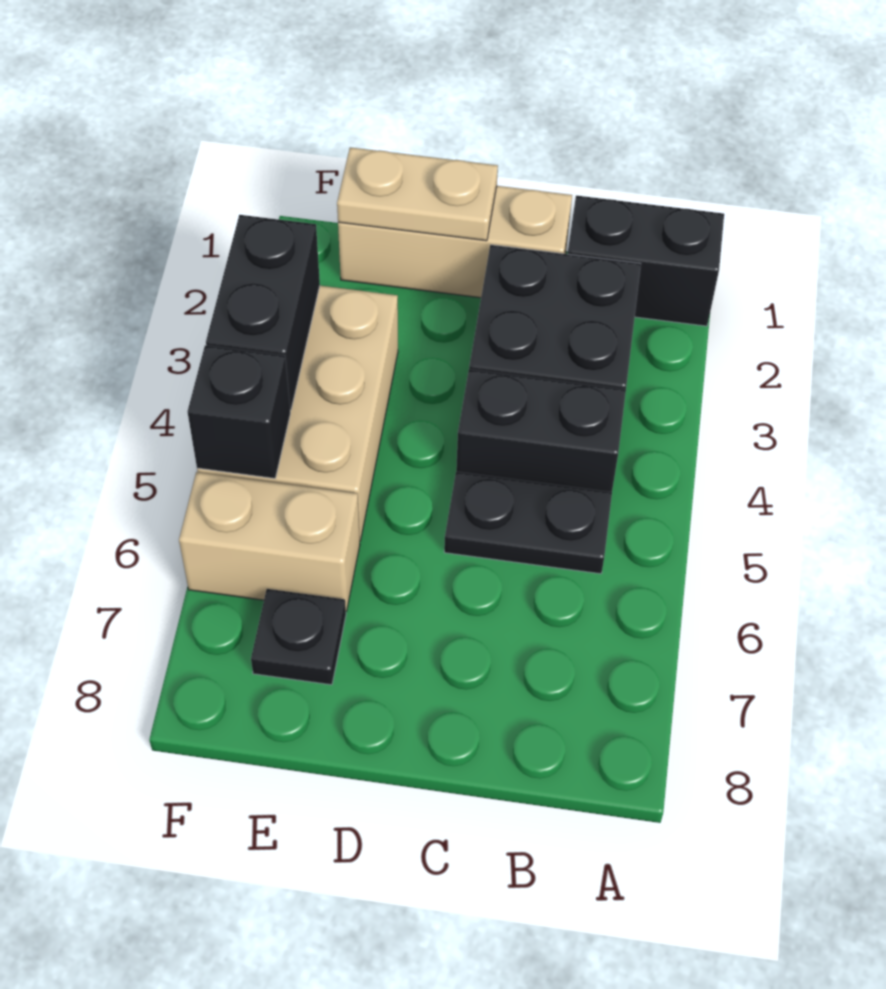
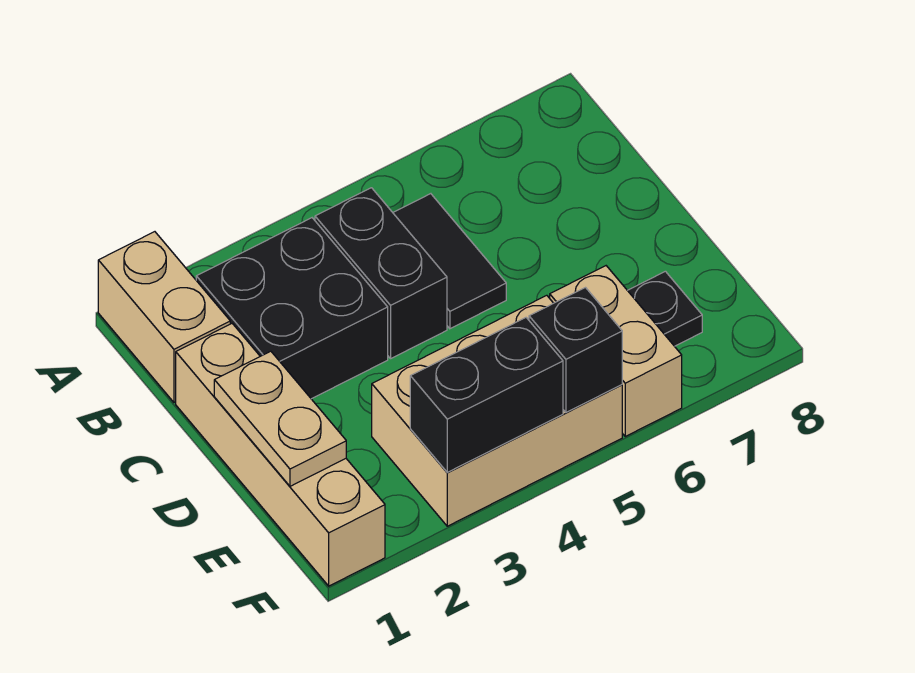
black 1x2 brick [568,196,724,326] -> tan 1x2 brick [98,232,230,402]
black 1x2 plate [444,472,612,574] -> black 1x2 tile [393,194,506,329]
tan 1x3 brick [338,186,572,298] -> tan 1x4 brick [176,324,385,586]

